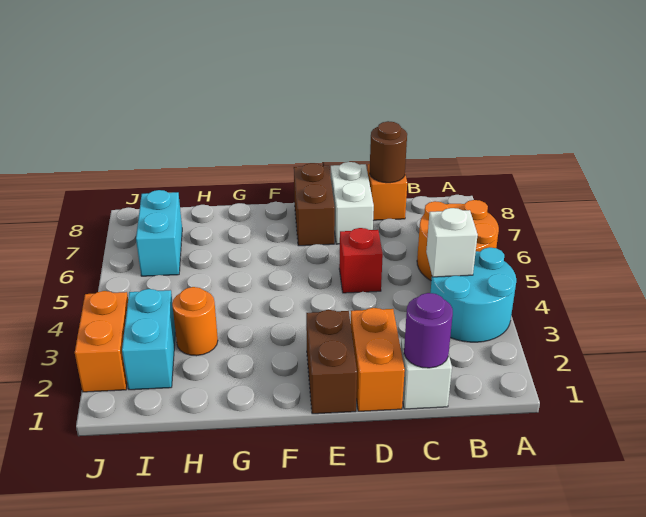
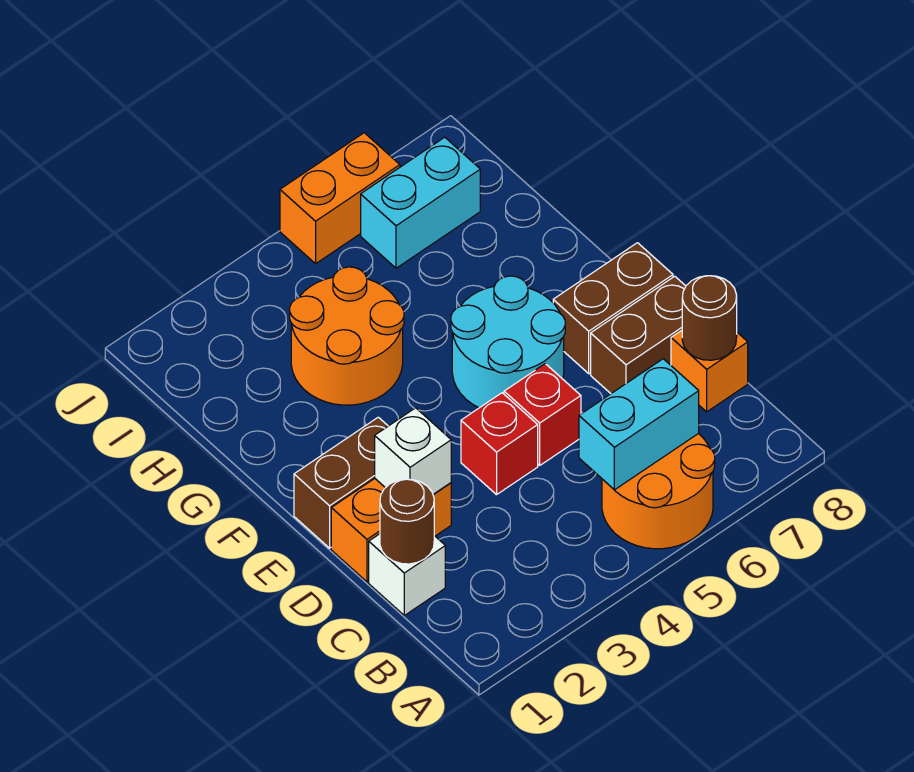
cyan 2x2 round brick [431,247,516,342] -> cyan 2x2 round brick moved to [451,276,565,408]
white 1x1 brick [426,208,478,277] -> white 1x1 brick moved to [375,408,451,494]
purple 1x1 round brick [404,293,453,368] -> brown 1x1 round brick [380,479,434,564]
none -> red 1x1 brick [461,393,538,495]
white 1x2 brick [331,162,374,244] -> brown 1x2 brick [591,276,686,393]
orange 1x1 round brick [172,287,218,356] -> orange 2x2 round brick [290,267,404,405]
cyan 1x2 brick [122,289,175,390] -> cyan 1x2 brick moved to [579,359,699,490]
orange 1x2 brick [75,291,128,392] -> orange 1x2 brick moved to [280,133,400,264]

